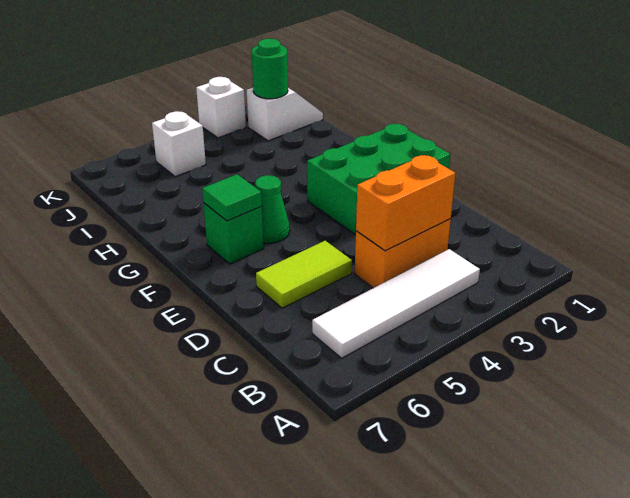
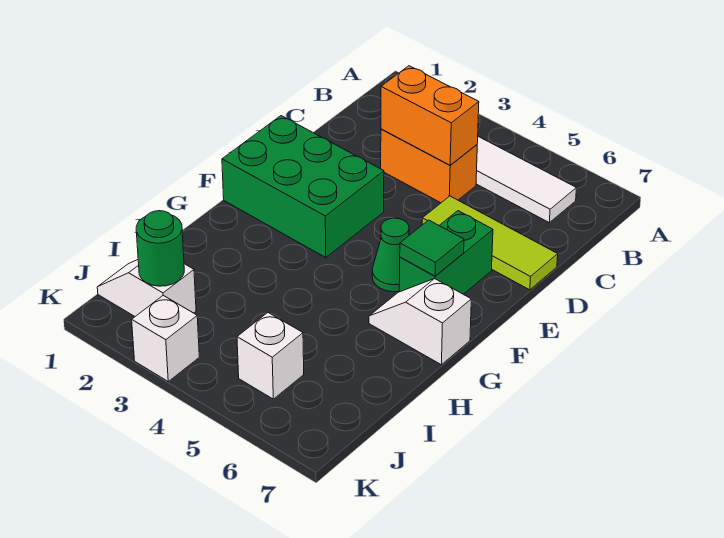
lime 1x2 tile [256,241,352,308] -> lime 1x3 tile [422,196,558,290]
green 1x1 brick [203,203,264,264] -> green 1x2 brick [399,211,493,294]
none -> white 1x2 slope [369,279,471,365]

